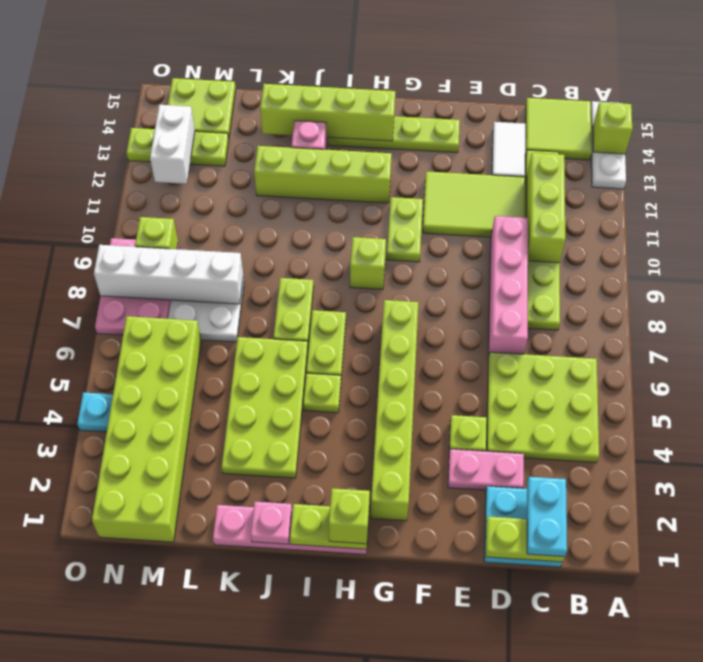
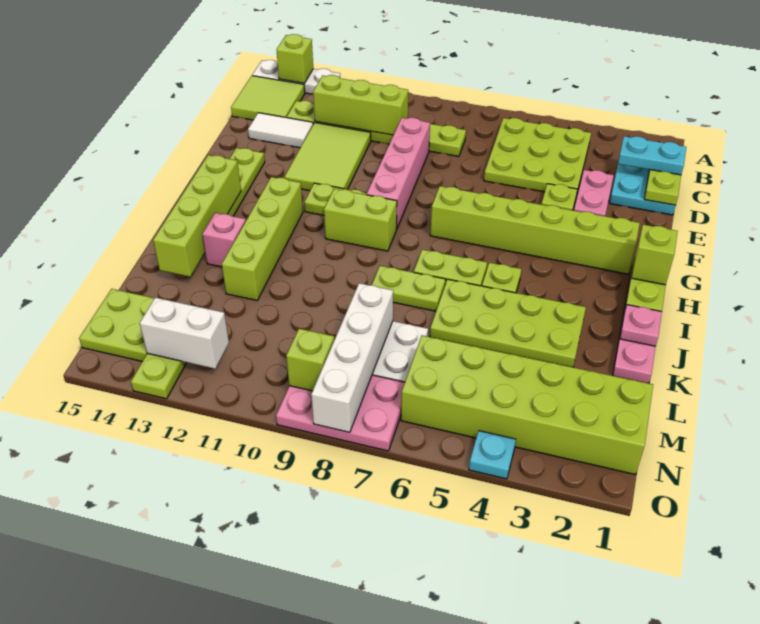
pink 1x4 brick [488,216,528,356] -> pink 1x4 brick turned to [367,118,430,229]
lime 1x1 brick [350,237,386,289] -> lime 1x2 brick [324,189,397,251]

